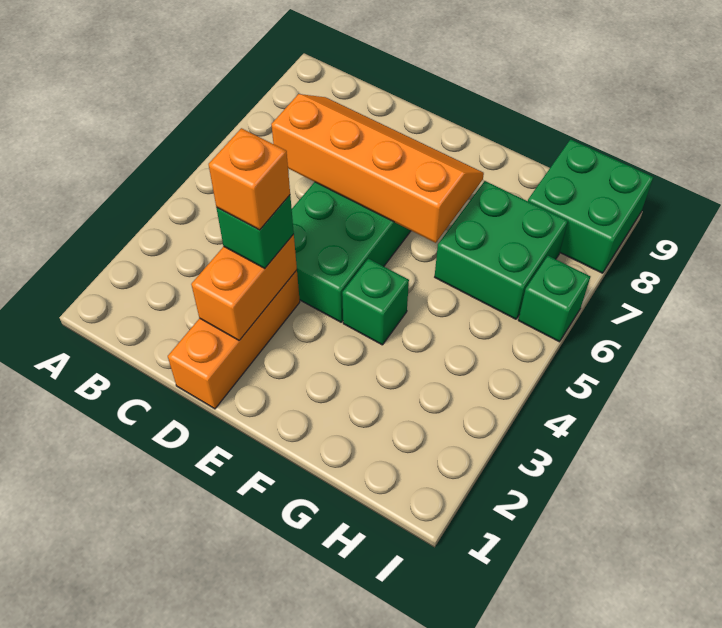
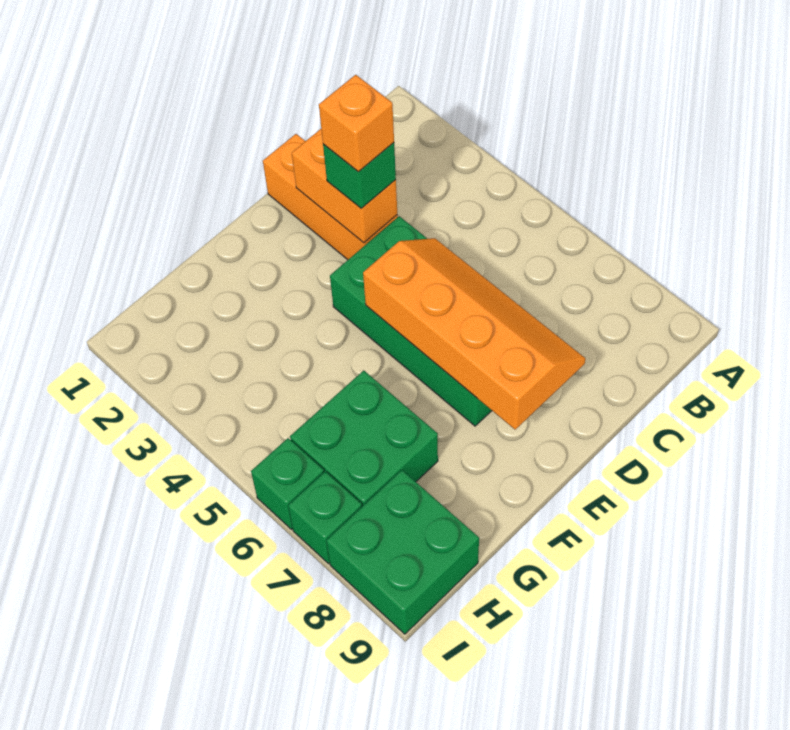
orange 2x4 slope [271,94,484,243] -> orange 2x4 slope turned to [363,238,585,430]
green 1x1 brick [342,259,409,345] -> green 1x1 brick moved to [288,472,362,564]

